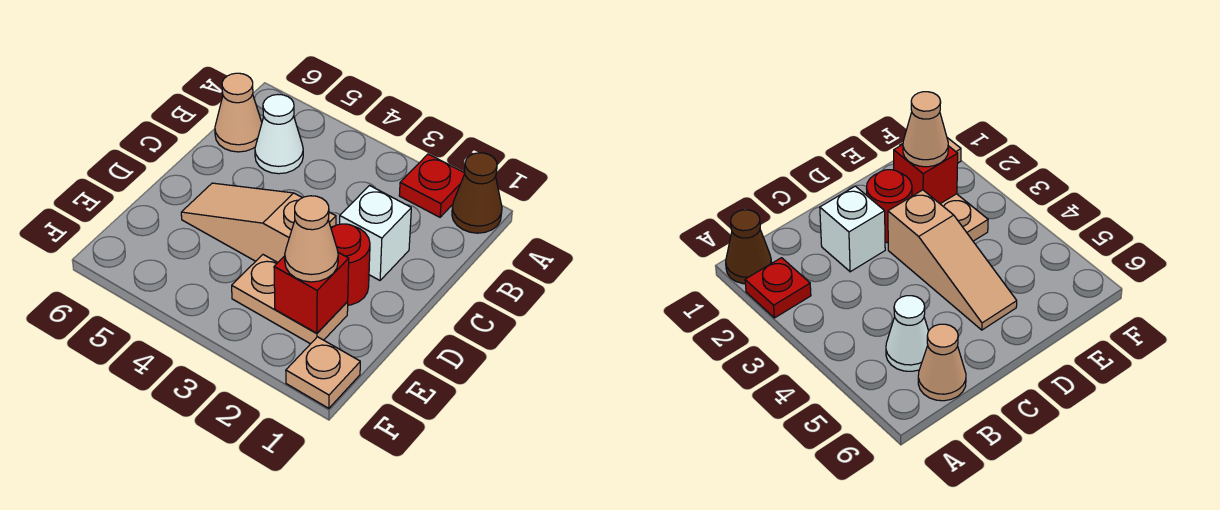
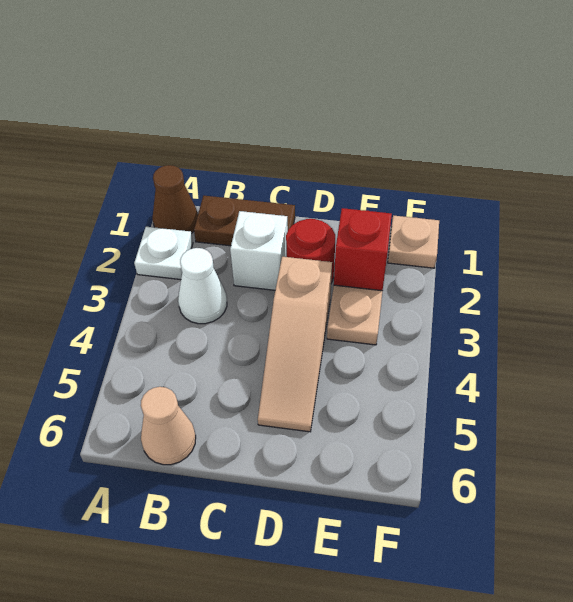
red 1x1 plate [399,154,465,217] -> white 1x1 plate [134,227,193,280]
none -> brown 1x2 plate [194,196,295,246]
white 1x1 cone [255,94,303,174] -> white 1x1 cone moved to [178,248,227,324]
tan 1x1 cone [285,196,338,282] -> none

